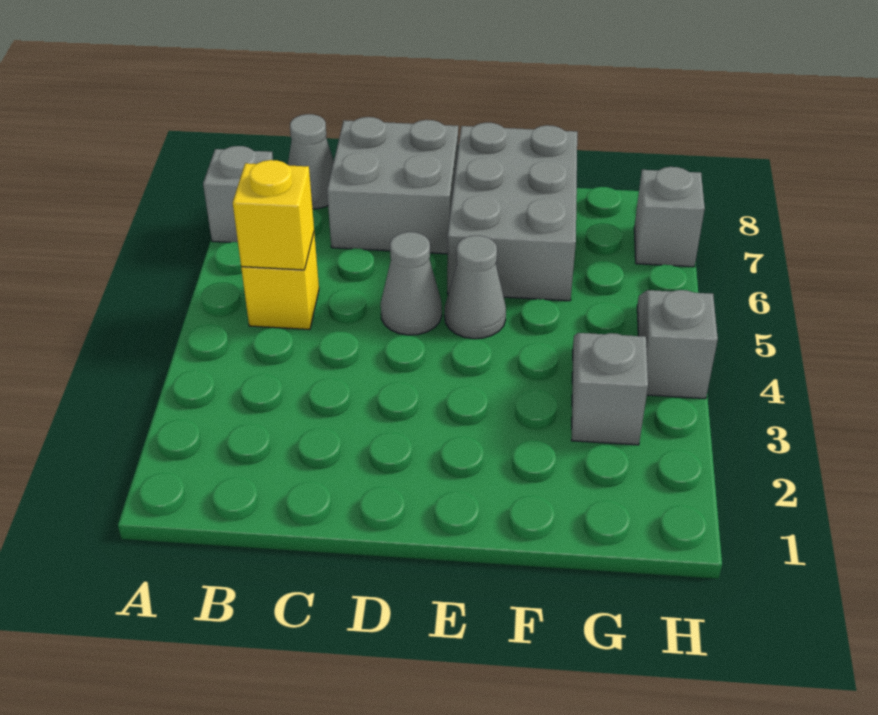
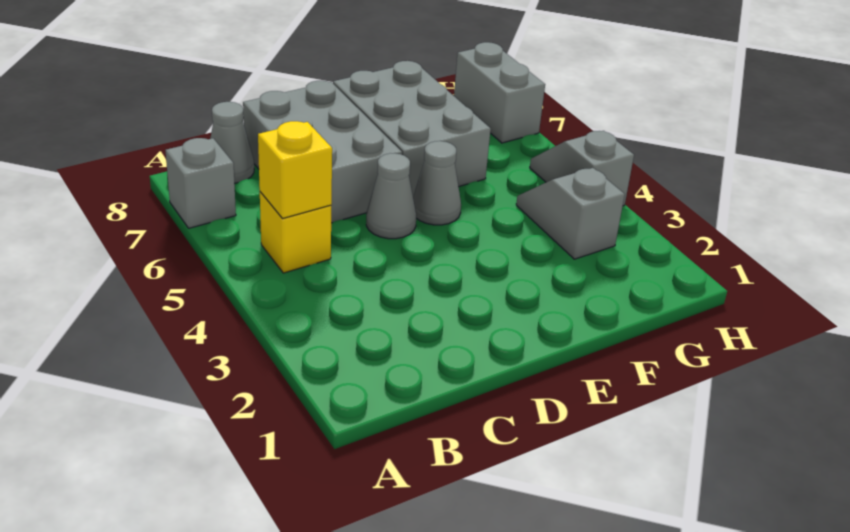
grey 2x2 brick [327,117,458,254] -> grey 2x3 brick [243,81,402,223]
grey 1x1 brick [634,167,705,267] -> grey 1x2 brick [454,42,545,143]

